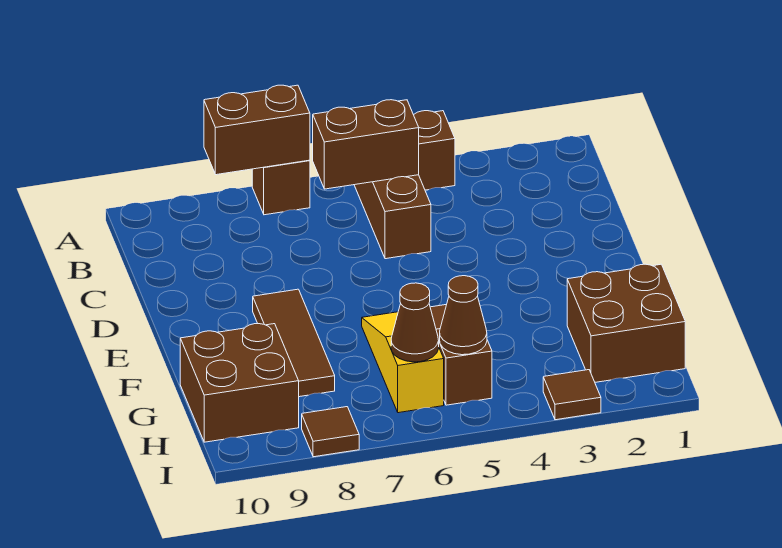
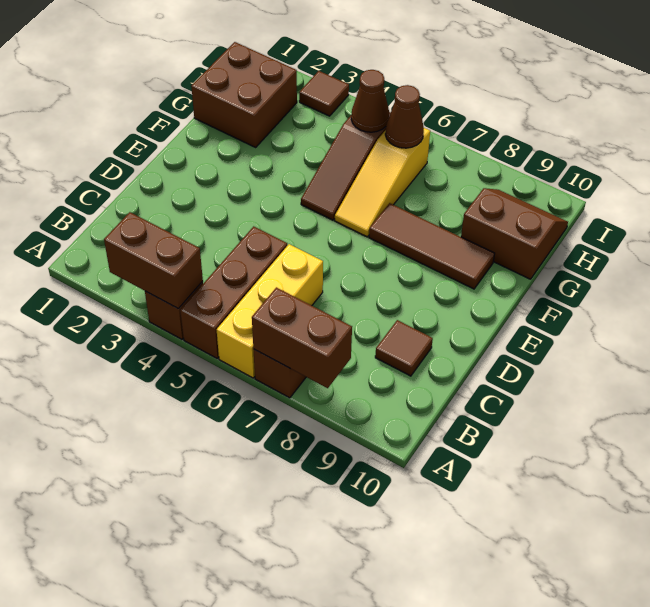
none -> yellow 1x3 brick [217,244,323,378]
brown 1x2 brick [313,100,419,189] -> brown 1x2 brick moved to [104,212,203,309]
brown 1x3 tile [253,289,335,397] -> brown 1x3 tile turned to [369,203,495,289]
brown 2x2 brick [180,324,299,442] -> brown 2x2 slope [461,188,568,279]
brown 1x1 tile [302,407,359,457] -> brown 1x1 tile moved to [375,320,433,376]

